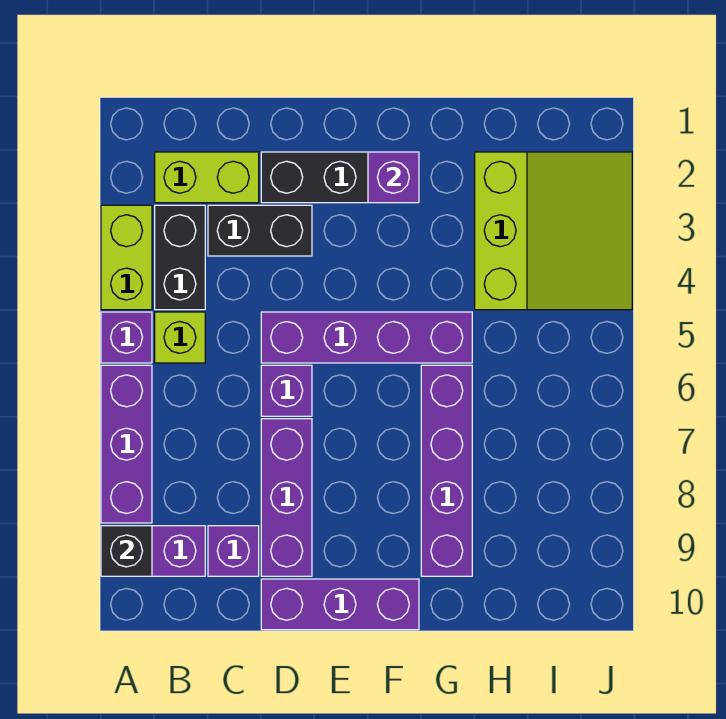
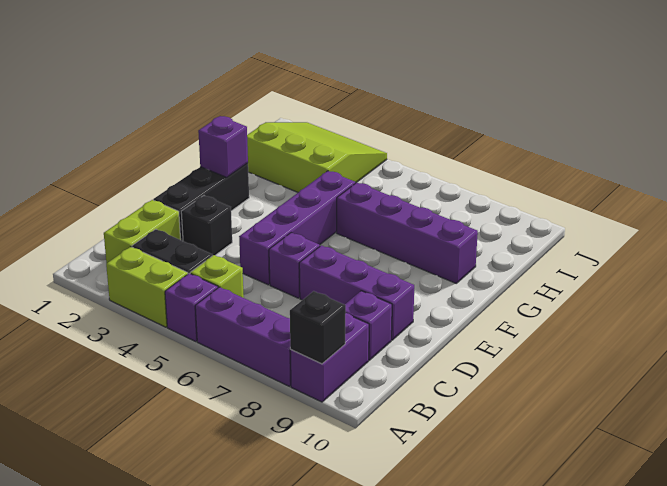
black 1x2 brick [208,205,312,256] -> black 1x1 brick [181,196,232,255]
purple 1x3 brick [261,579,419,630] -> none

